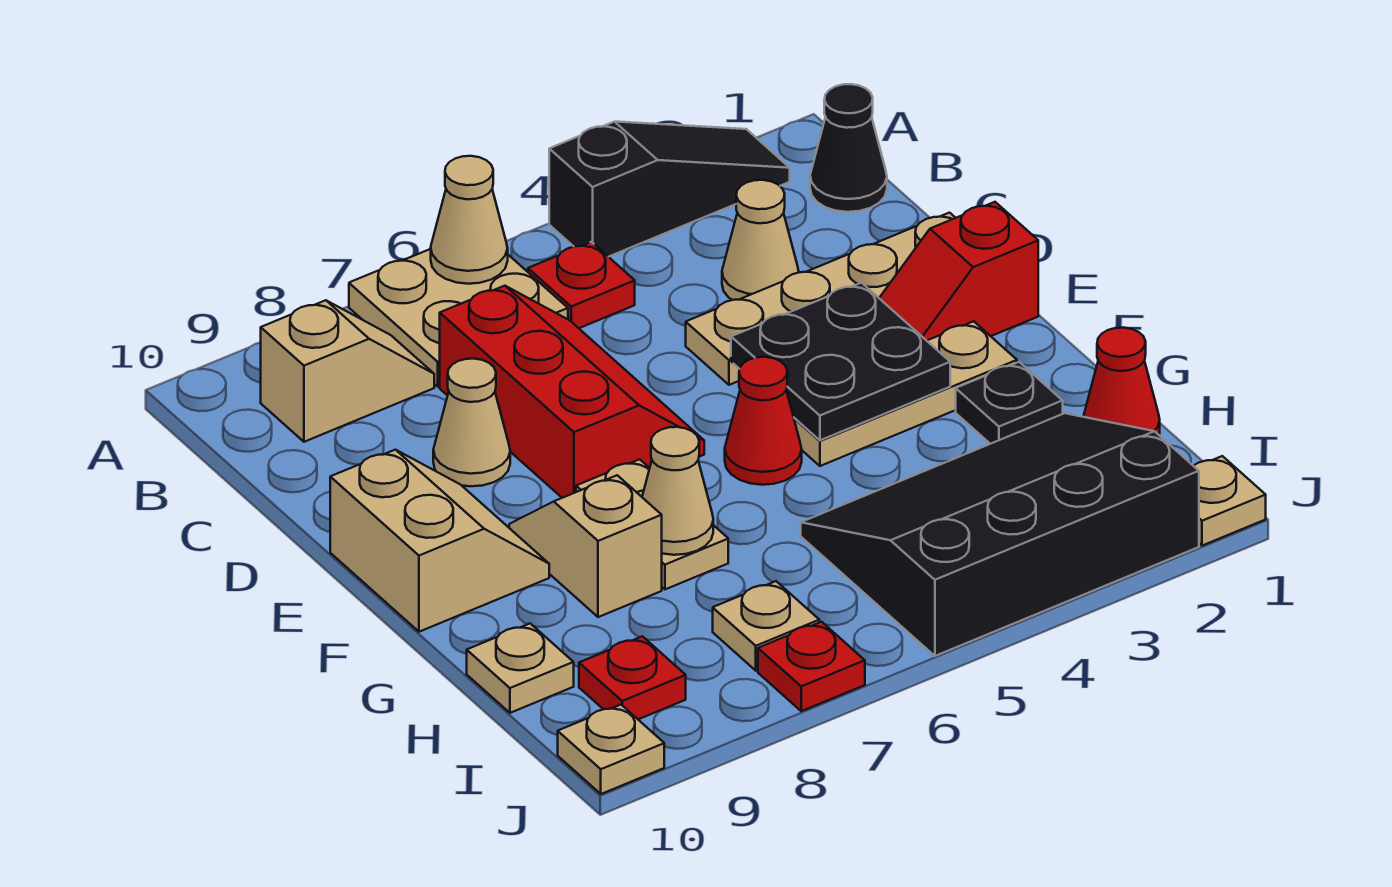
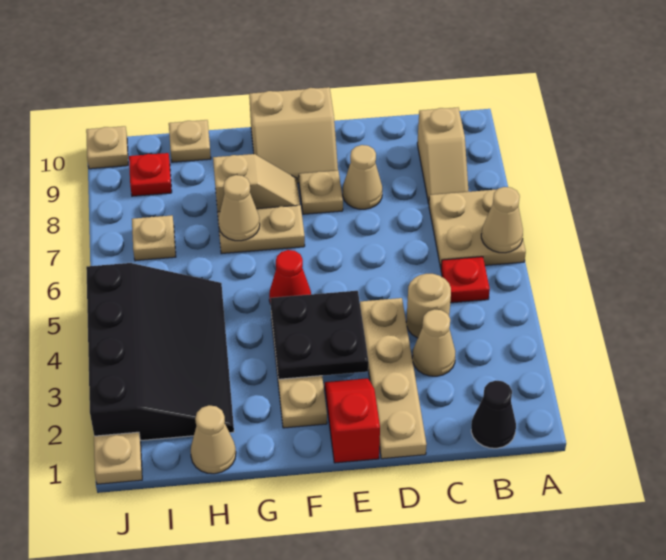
black 1x3 slope [549,122,790,257] -> none
none -> tan 1x1 round brick [406,274,451,338]
red 2x3 slope [440,286,704,498] -> none
none -> tan 1x1 plate [299,171,343,214]
black 1x1 plate [956,362,1063,444] -> none
red 1x1 cone [1083,328,1160,435] -> tan 1x1 cone [190,405,236,474]
red 1x1 plate [758,622,865,711] -> none

